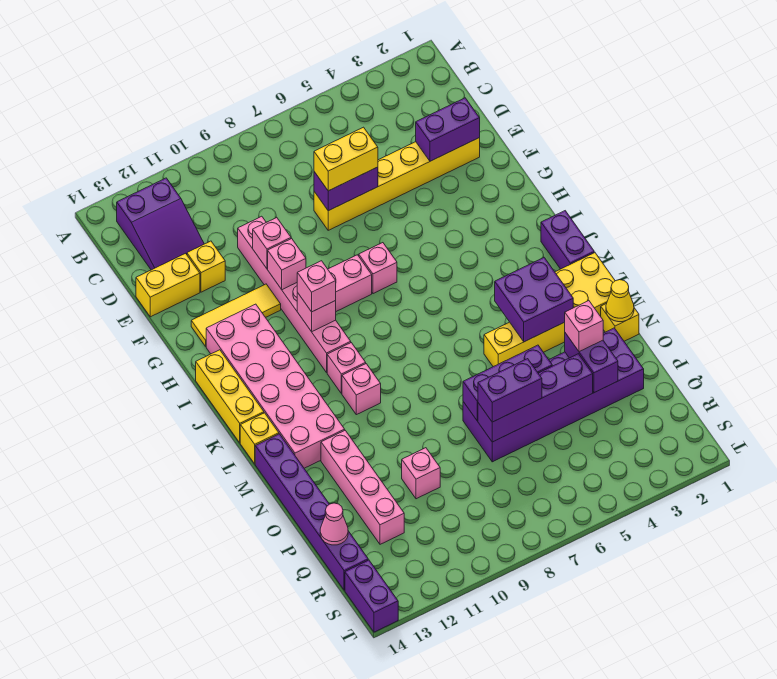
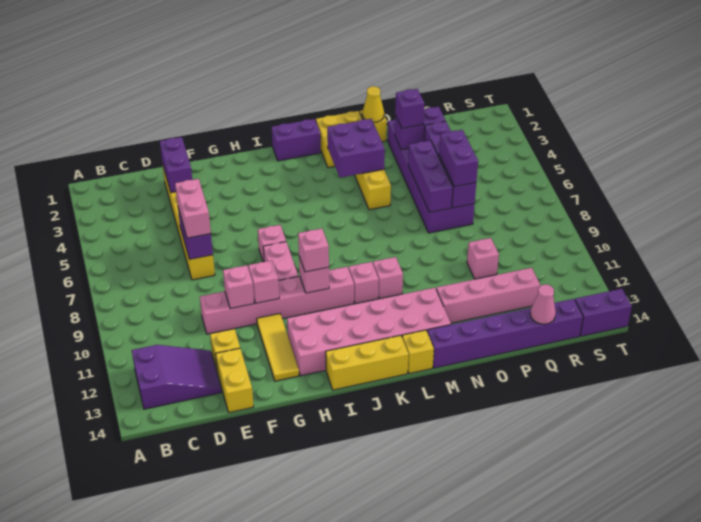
yellow 1x2 brick [314,127,378,191] -> pink 1x2 brick [175,179,211,238]
pink 1x1 brick [565,301,603,352] -> purple 1x1 brick [395,89,424,128]

